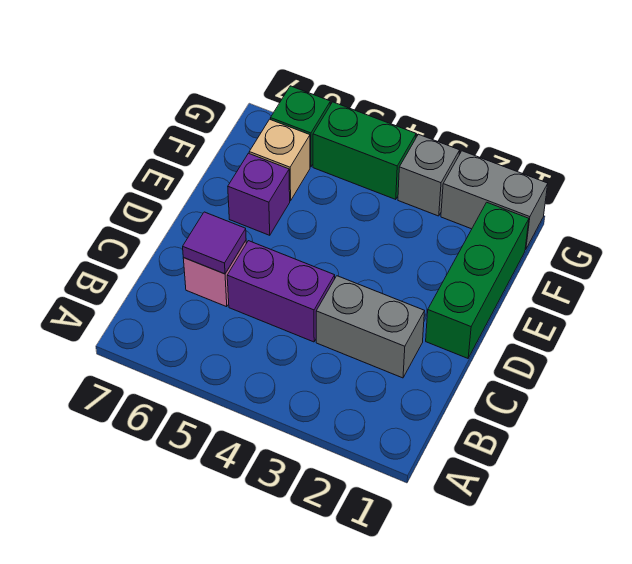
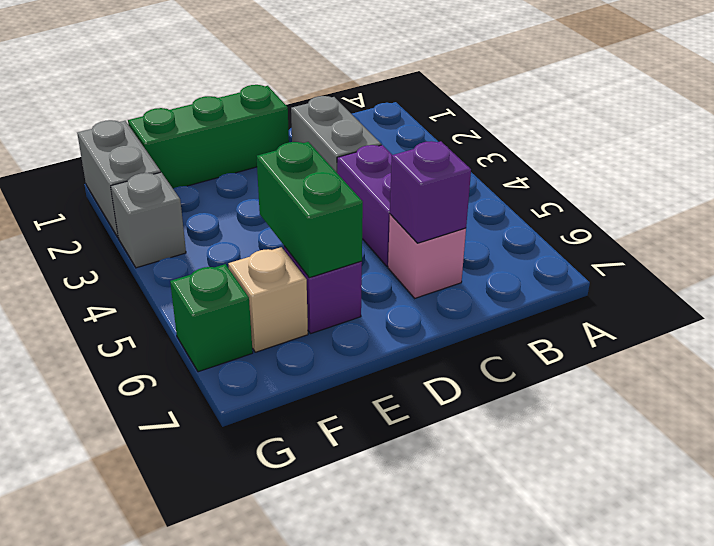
purple 1x1 tile [183,212,246,274] -> purple 1x1 brick [390,141,471,243]
green 1x2 brick [313,102,416,200] -> green 1x2 brick moved to [257,142,363,278]

